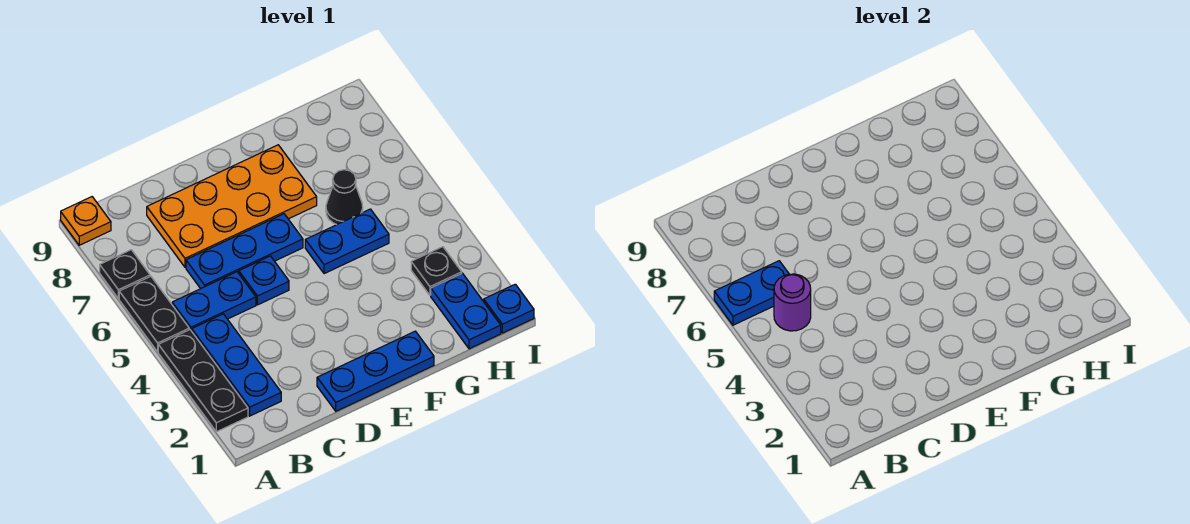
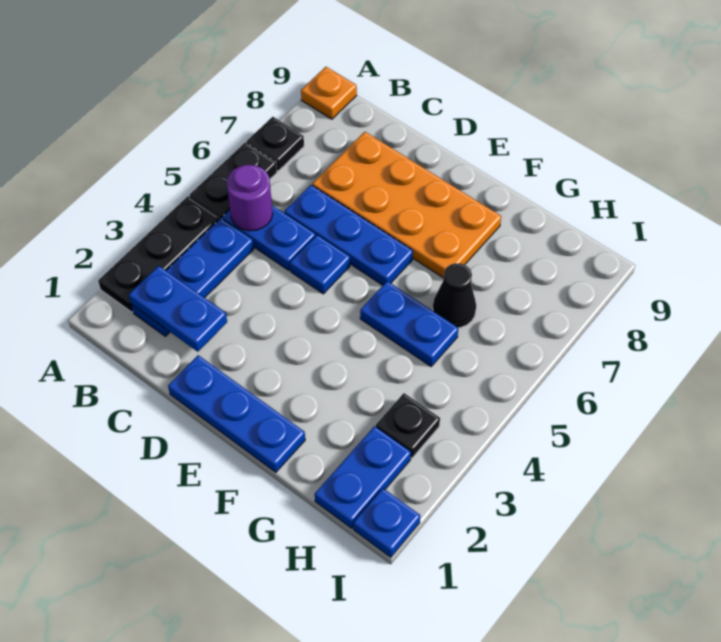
blue 1x2 plate [714,261,789,325] -> blue 1x2 plate moved to [129,266,227,352]

